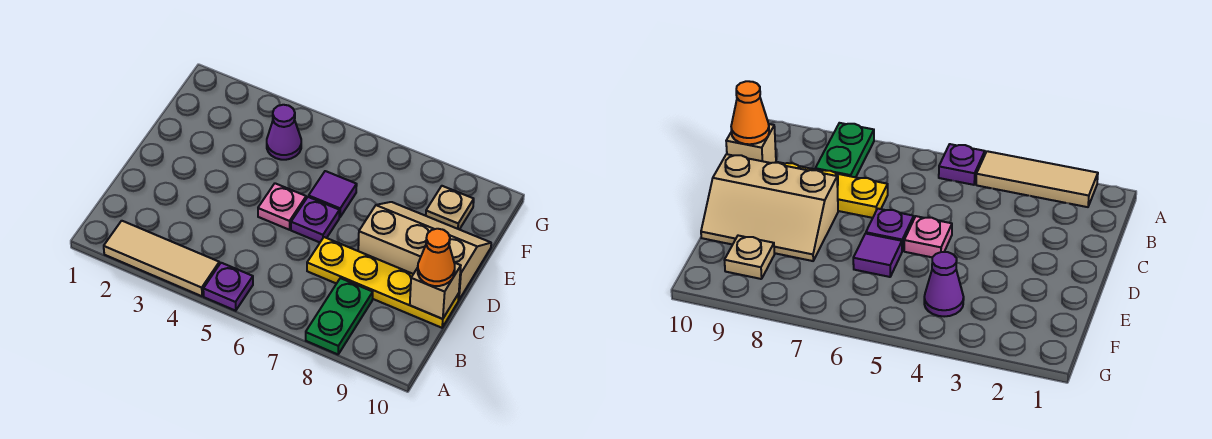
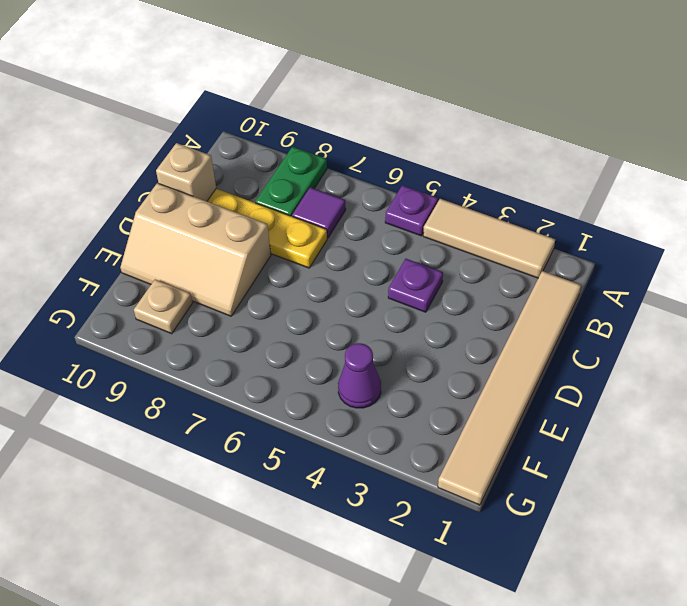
none -> tan 1x6 tile [438,271,581,505]
orange 1x1 cone [418,229,455,286] -> none
pink 1x1 plate [258,183,306,230] -> none
purple 1x1 plate [291,197,339,242] -> purple 1x1 plate moved to [388,259,443,312]
purple 1x1 tile [309,171,357,217] -> purple 1x1 tile moved to [292,187,346,238]

